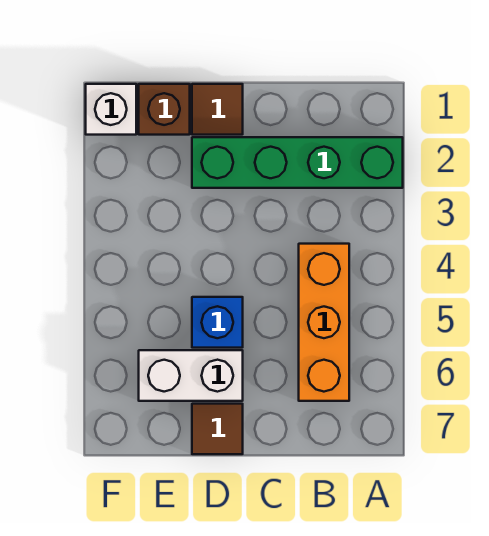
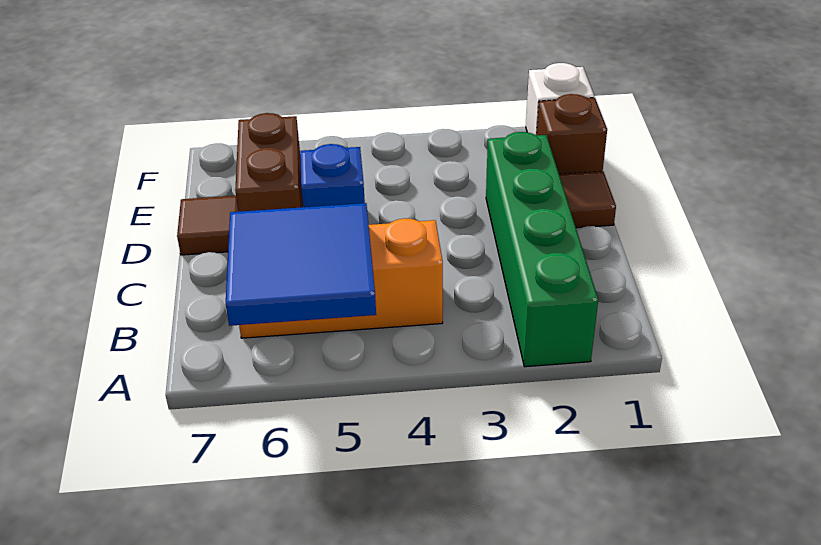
none -> blue 2x2 tile [226,203,376,326]
white 1x2 brick [139,350,243,401] -> brown 1x2 brick [235,113,303,212]

